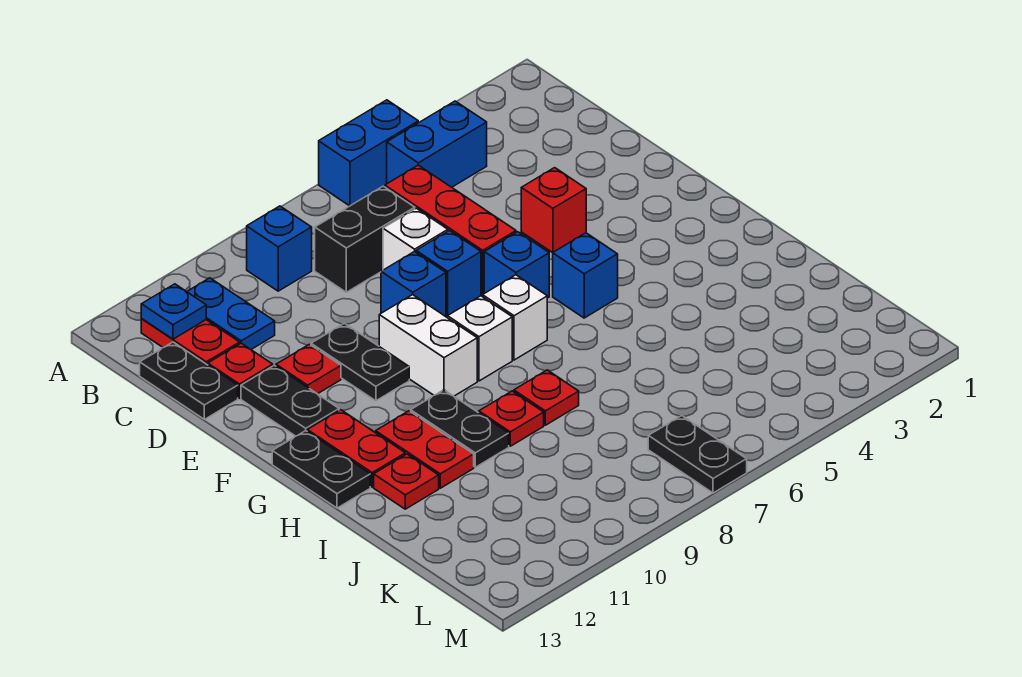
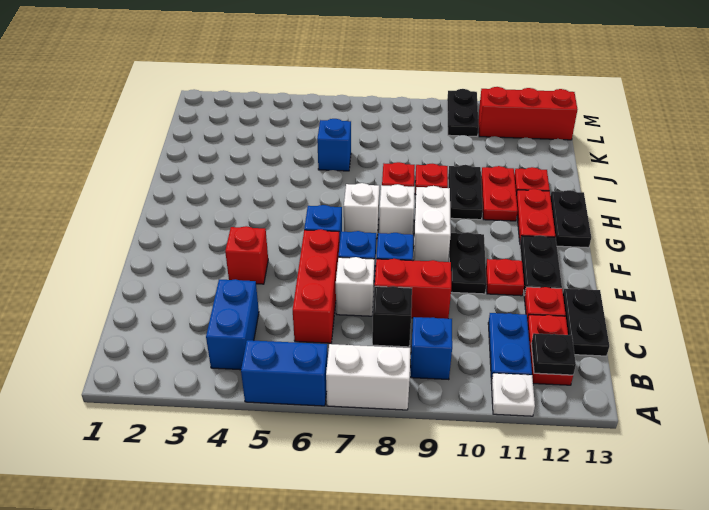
none -> white 1x2 brick [326,344,410,410]
none -> white 1x1 plate [491,373,535,416]
blue 1x2 brick [387,101,487,187] -> blue 1x2 brick turned to [206,279,259,370]
blue 1x1 plate [141,284,206,339] -> black 1x1 plate [531,333,576,375]
black 1x2 brick [315,186,415,292] -> black 1x1 brick [372,286,412,347]
none -> red 1x2 brick [375,259,451,319]
blue 1x1 brick [553,233,618,318] -> blue 1x1 brick moved to [317,119,351,171]
black 1x2 plate [648,416,747,493] -> black 1x2 plate moved to [447,89,479,136]
none -> red 1x3 brick [478,87,577,140]

